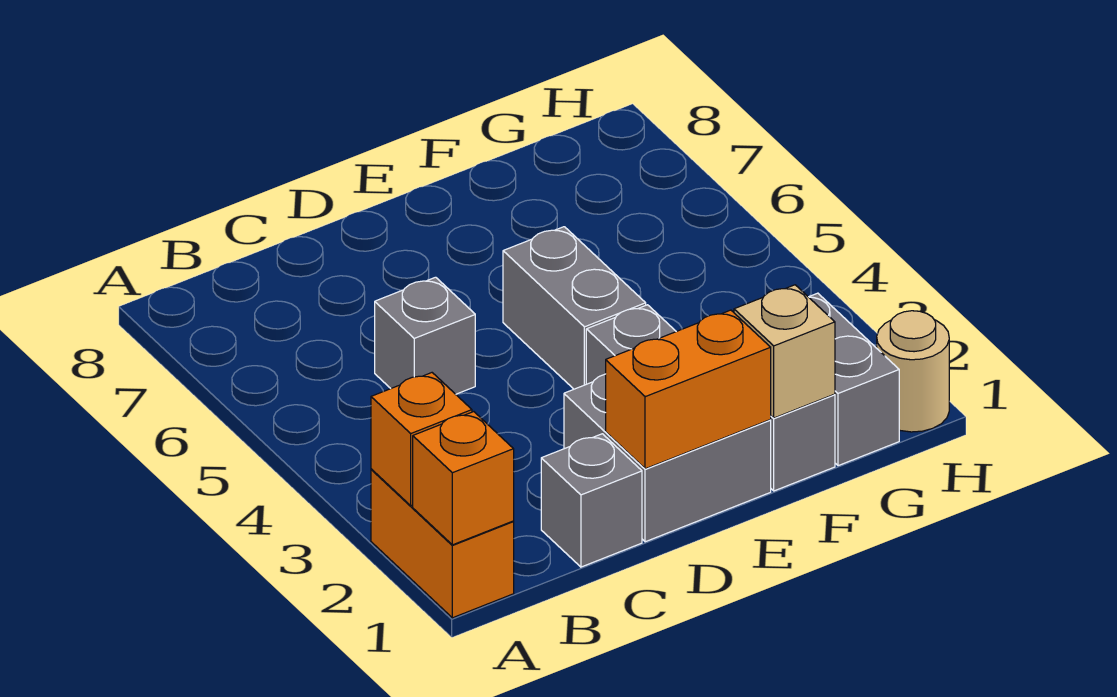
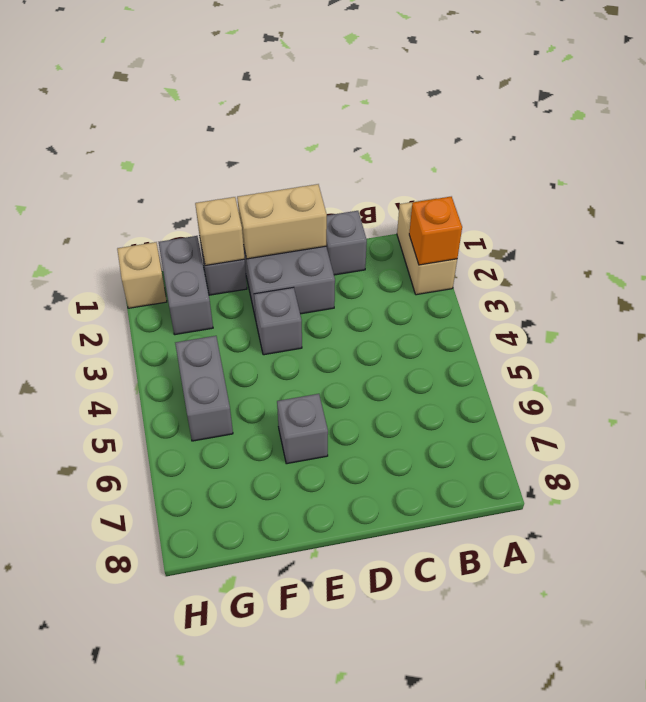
orange 1x2 brick [371,469,514,618] -> tan 1x2 brick [397,198,457,295]
orange 1x1 brick [413,412,514,545] -> none
grey 1x1 brick [375,277,475,394] -> grey 1x1 brick moved to [277,394,328,464]
orange 1x2 brick [606,310,771,469] -> tan 1x2 brick [237,184,327,259]
grey 1x2 brick [503,227,646,389] -> grey 1x2 brick moved to [175,336,233,441]
tan 1x1 round brick [877,311,949,432] -> tan 1x1 brick [117,242,167,308]

